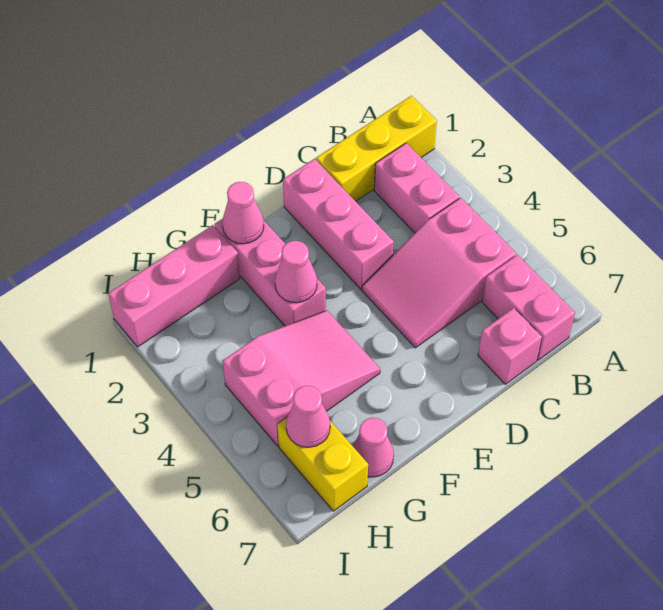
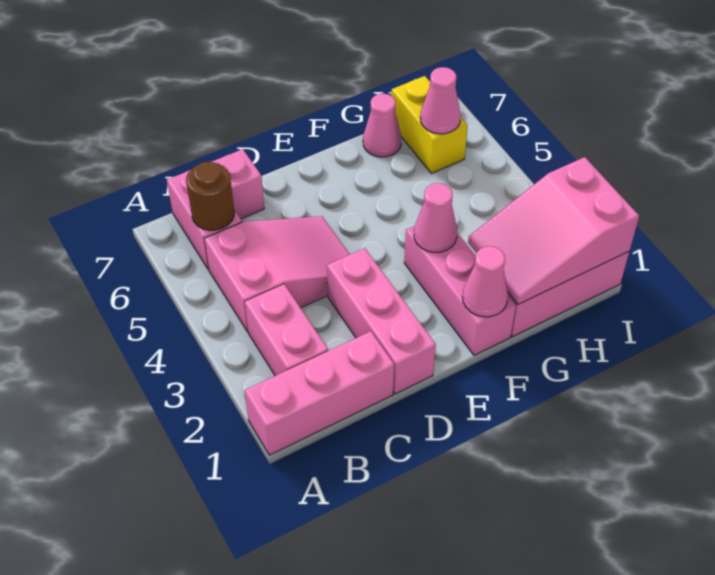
yellow 1x3 brick [316,96,437,201] -> pink 1x3 brick [245,331,394,455]
none -> brown 1x1 round brick [186,162,234,230]
pink 2x3 slope [223,310,380,446] -> pink 2x3 slope moved to [468,157,639,304]

